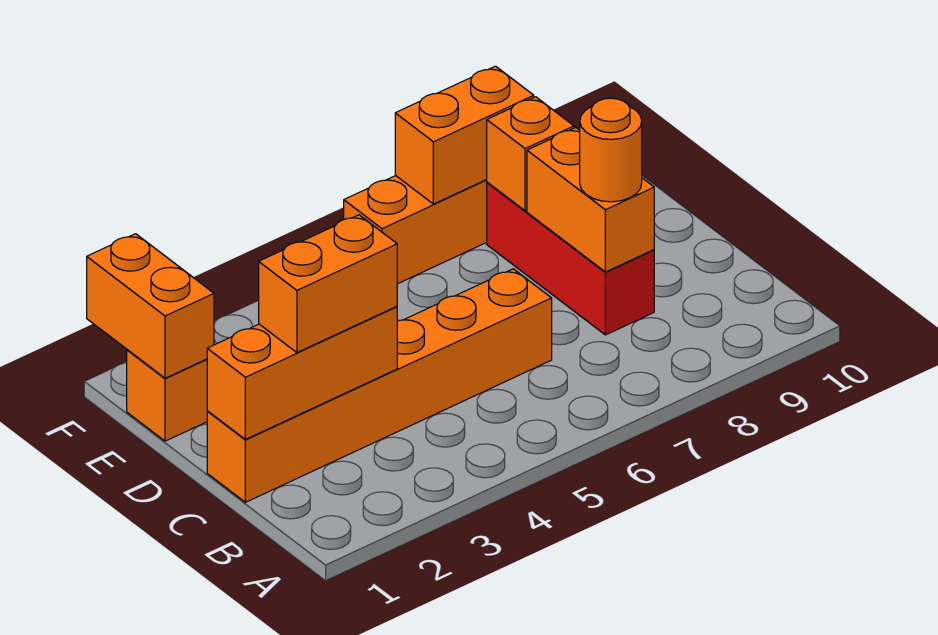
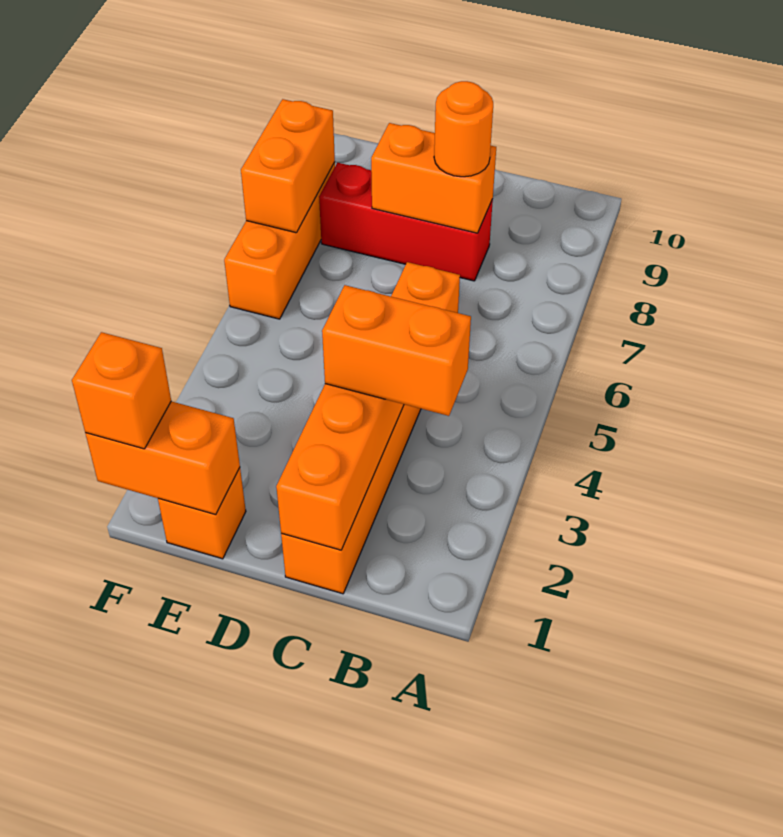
orange 1x2 brick [259,215,397,353] -> orange 1x2 brick turned to [322,285,471,416]
orange 1x1 brick [487,97,574,211] -> orange 1x1 brick moved to [72,332,171,449]

